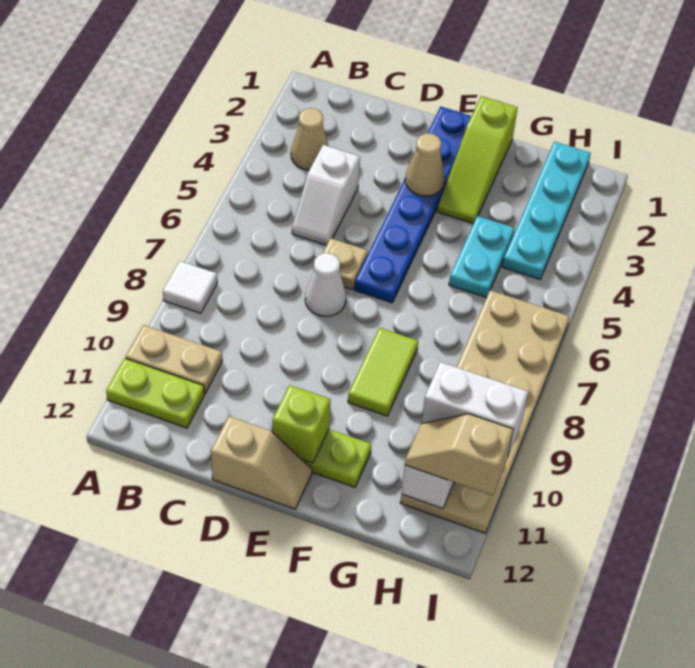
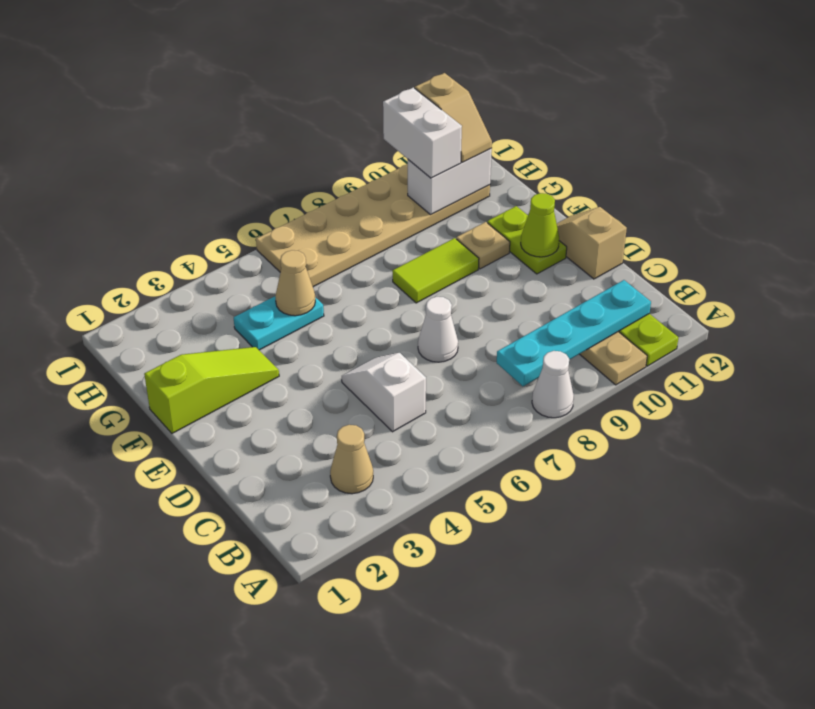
white 1x1 tile [163,261,217,313] -> white 1x1 cone [532,351,574,418]
white 1x2 slope [292,145,360,245] -> white 1x2 slope turned to [342,353,426,432]
tan 1x1 plate [322,238,368,290] -> tan 1x1 plate moved to [456,222,510,269]
blue 1x6 plate [355,107,471,303] -> none
tan 1x1 cone [405,133,445,196] -> tan 1x1 cone moved to [275,250,315,316]
lime 1x1 brick [272,385,330,463] -> lime 1x1 cone [521,193,559,257]
cyan 1x4 plate [503,142,591,279] -> cyan 1x4 plate moved to [497,280,651,386]

